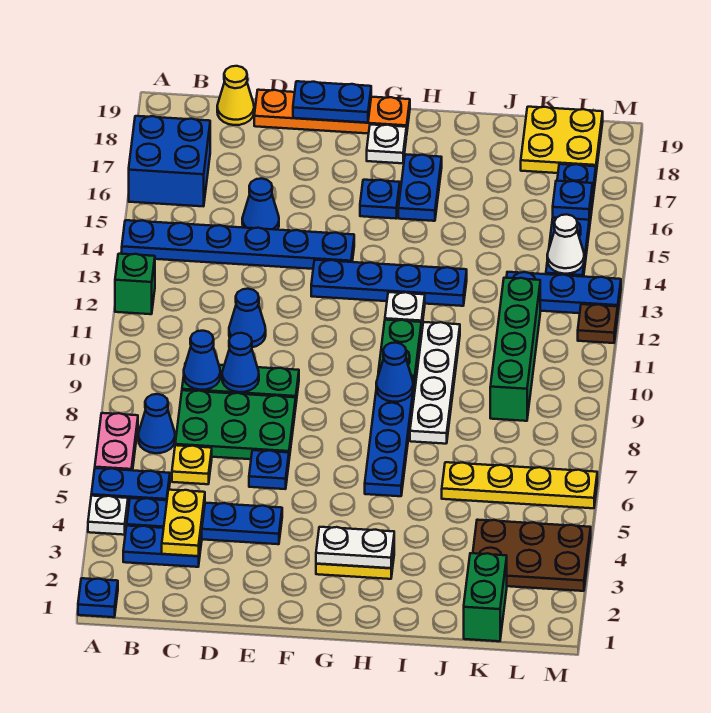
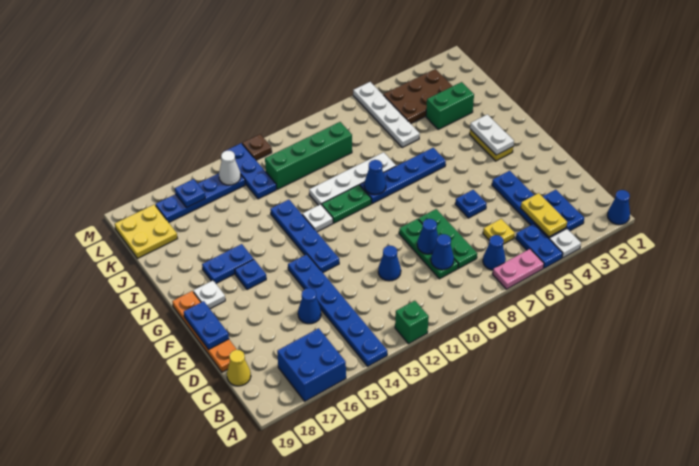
blue 1x1 plate [78,578,118,617] -> blue 1x1 cone [607,190,630,225]
yellow 1x2 plate [162,490,205,556] -> yellow 1x2 plate turned to [521,193,567,237]
green 2x3 plate [175,390,296,459] -> green 1x3 plate [418,209,477,268]
yellow 1x4 plate [442,462,597,508] -> white 1x4 plate [353,82,420,147]
green 1x2 brick [464,553,507,641] -> green 1x2 brick moved to [426,82,474,130]
brown 2x3 plate [473,520,591,591] -> brown 2x3 plate turned to [383,69,452,124]

